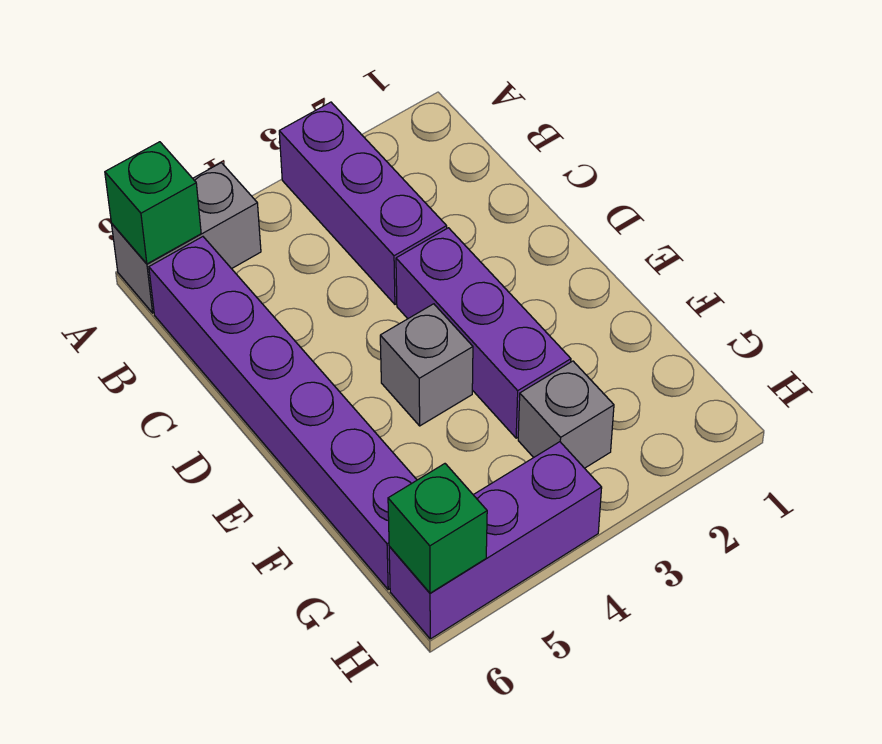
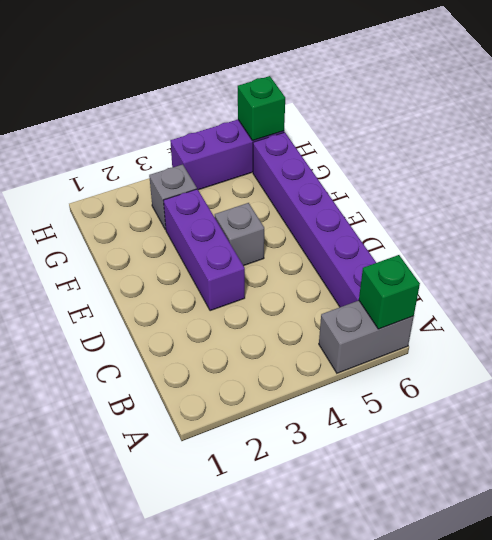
purple 1x3 brick [279,102,447,304] -> none

